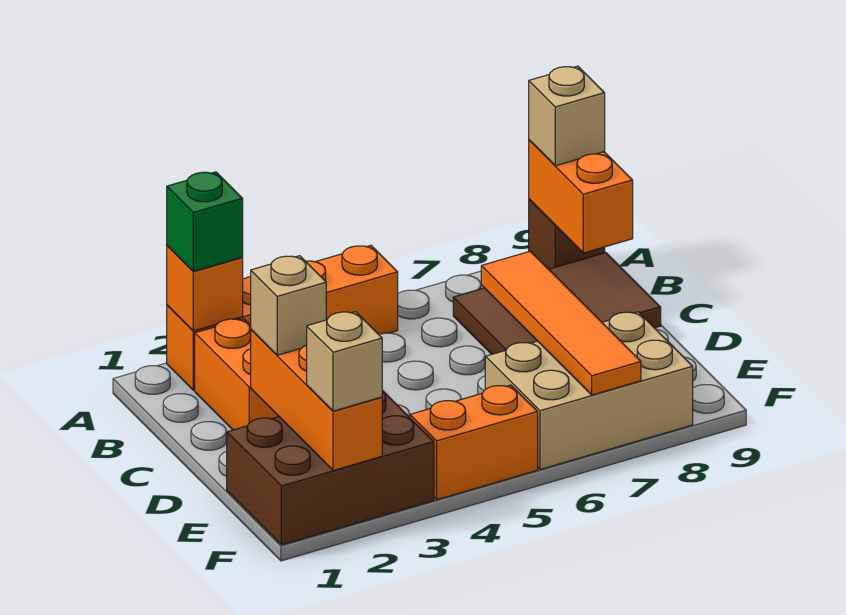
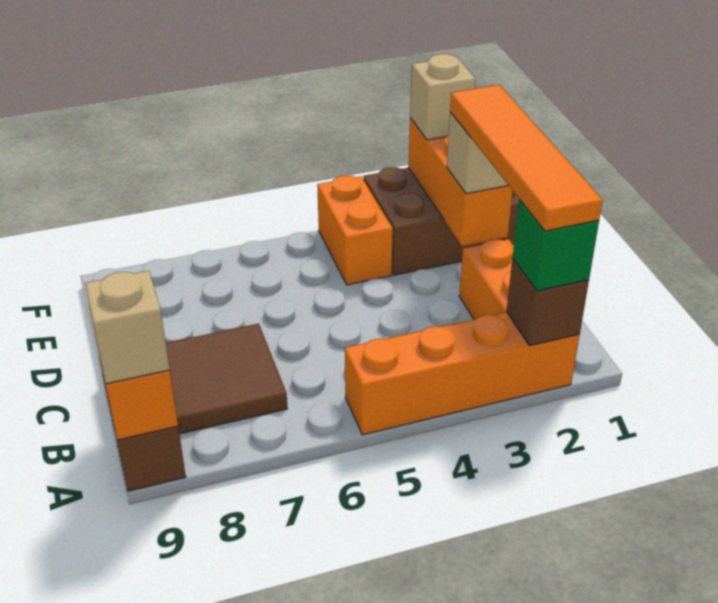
orange 1x1 brick [167,246,243,331] -> brown 1x1 brick [506,258,589,346]
orange 1x4 tile [481,251,641,395] -> orange 1x4 tile moved to [450,85,603,231]
tan 2x3 brick [485,312,693,470] -> none
orange 1x2 brick [410,385,538,500] -> orange 1x2 brick turned to [317,175,393,285]

